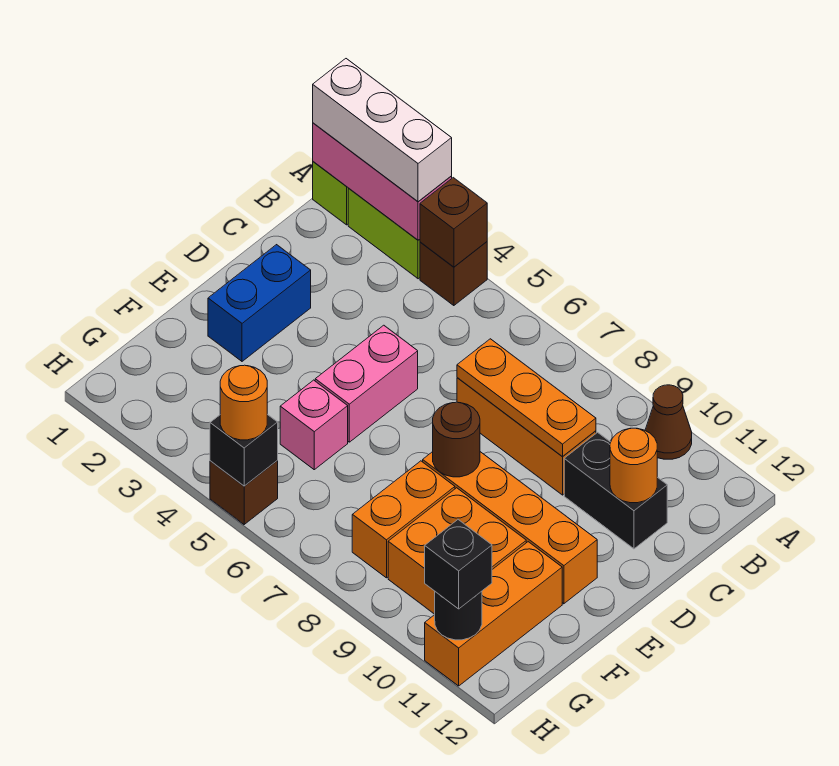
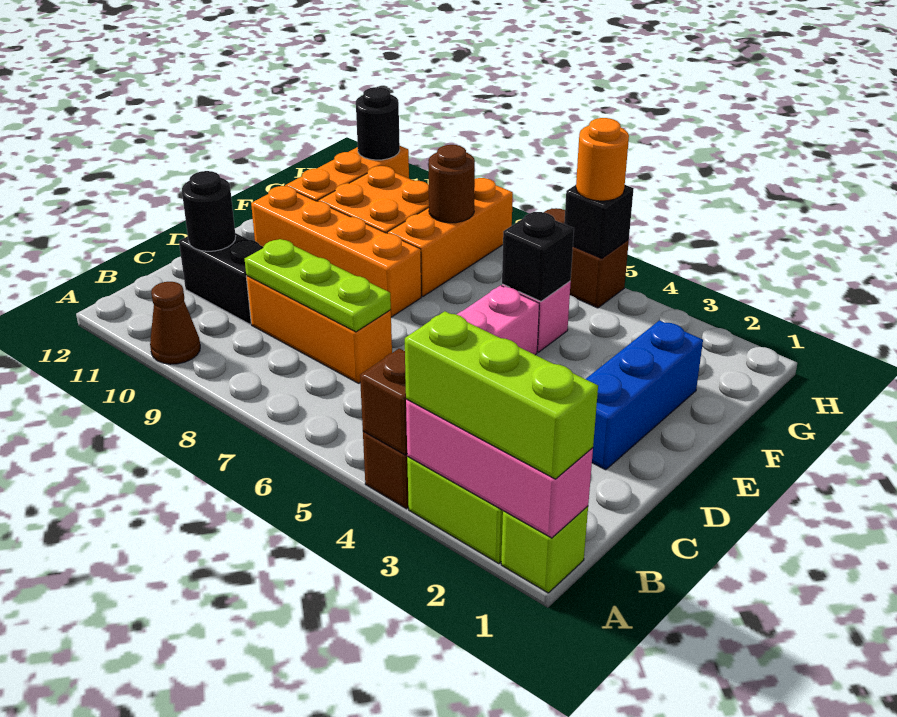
white 1x3 brick [313,59,452,202] -> lime 1x3 brick [405,311,598,479]
orange 1x3 plate [457,339,596,456] -> lime 1x3 plate [245,239,391,332]
orange 1x1 round brick [610,428,657,503] -> black 1x1 round brick [182,171,236,251]
blue 1x2 brick [208,245,311,361] -> blue 1x3 brick [586,320,703,470]
brown 1x1 round brick [433,402,480,477] -> brown 1x1 round brick moved to [429,145,475,223]
orange 1x2 brick [352,461,455,578] -> orange 1x3 brick [387,178,513,296]
brown 1x1 brick [210,460,278,524] -> brown 1x2 brick [544,208,629,308]
black 1x1 brick [425,520,492,609] -> black 1x1 brick moved to [502,212,574,301]

